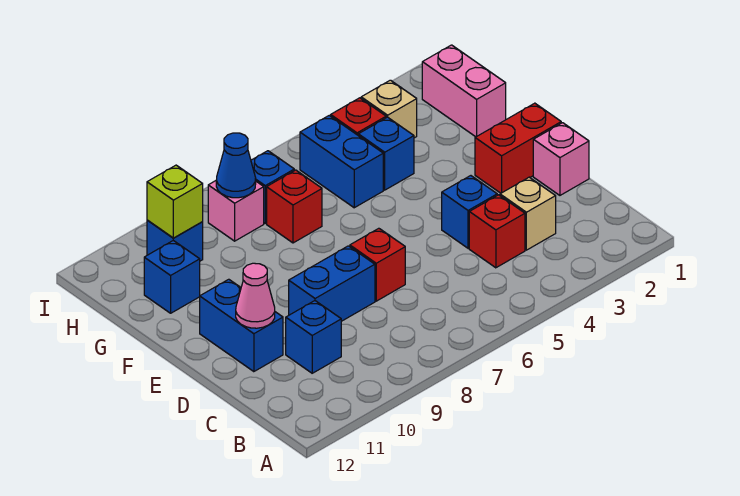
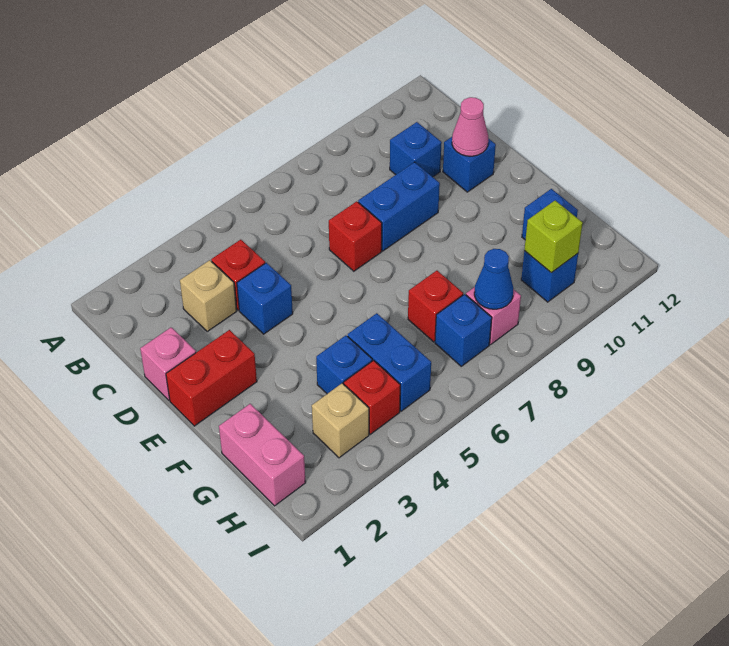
blue 1x2 brick [200,279,283,372] -> blue 1x1 brick [443,137,496,192]

